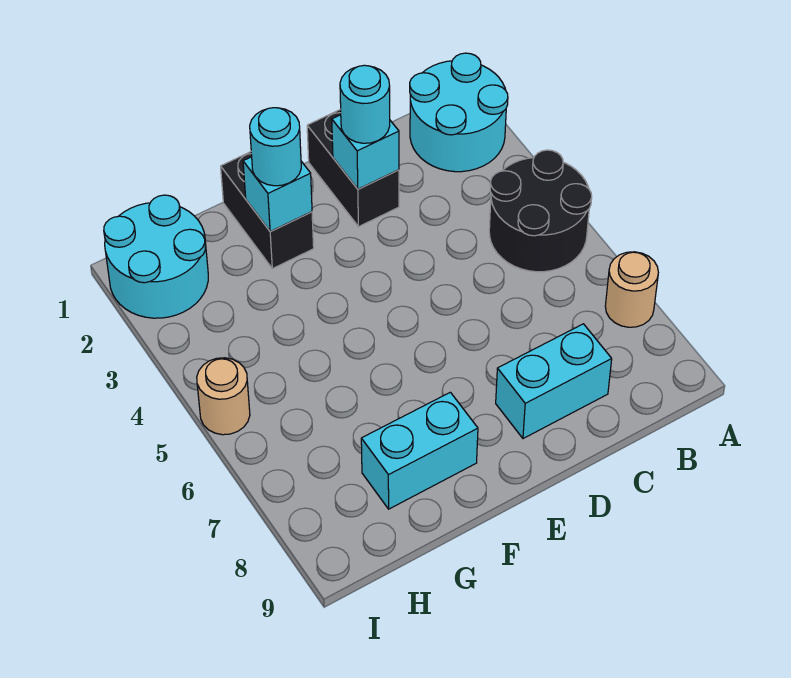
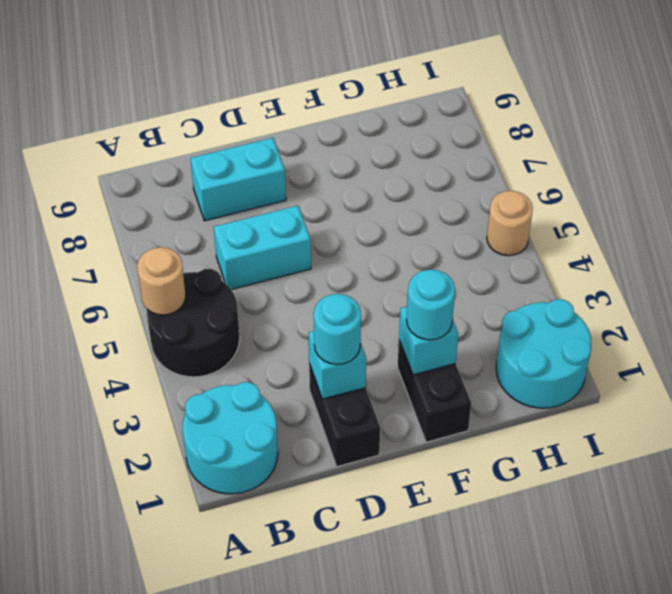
tan 1x1 round brick [605,252,658,327] -> tan 1x1 round brick moved to [137,247,186,315]
cyan 1x2 brick [361,392,478,509] -> cyan 1x2 brick moved to [214,206,311,289]

